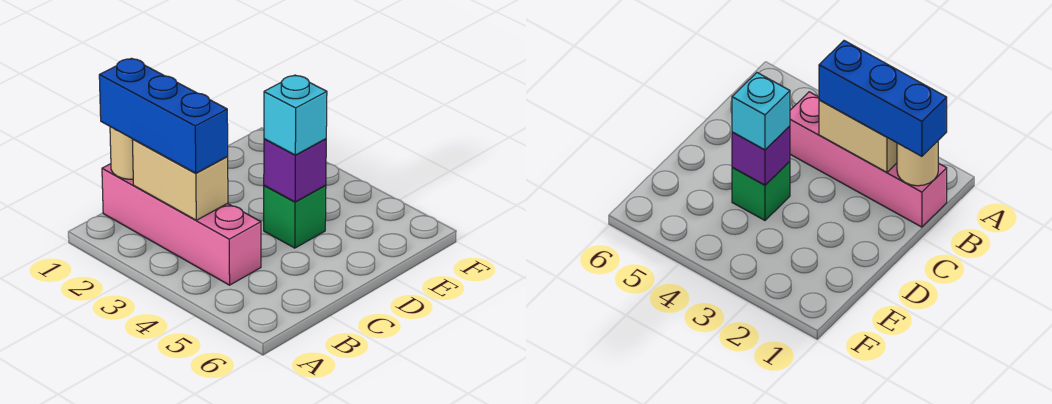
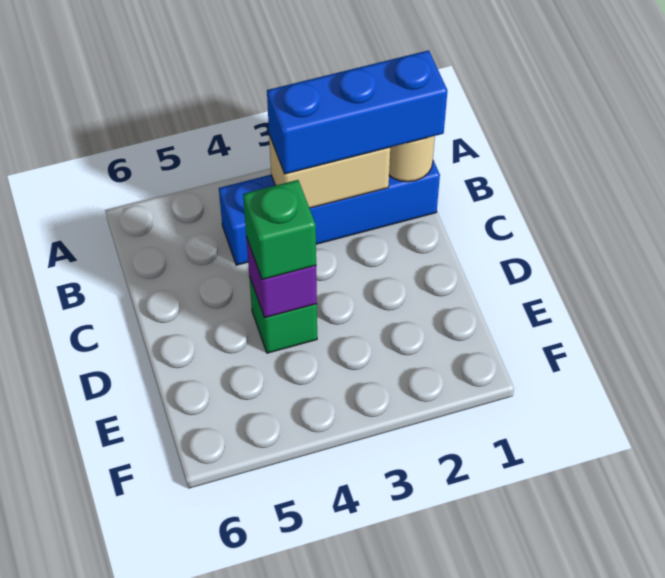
pink 1x4 brick [102,164,261,285] -> blue 1x4 brick [219,160,440,265]
cyan 1x1 brick [264,75,327,155] -> green 1x1 brick [243,180,316,280]

